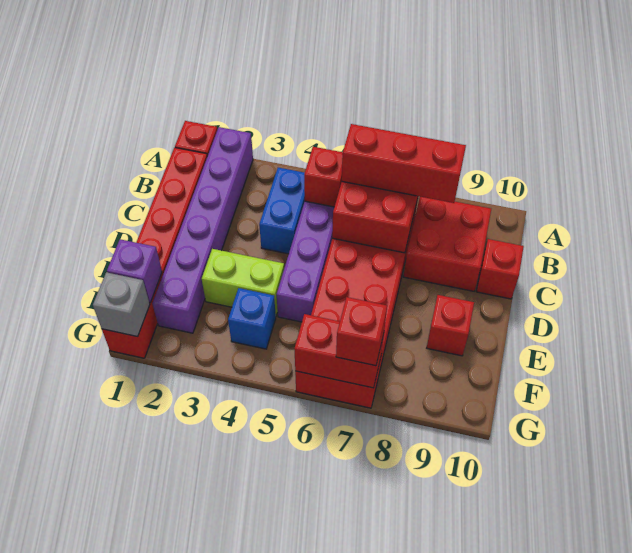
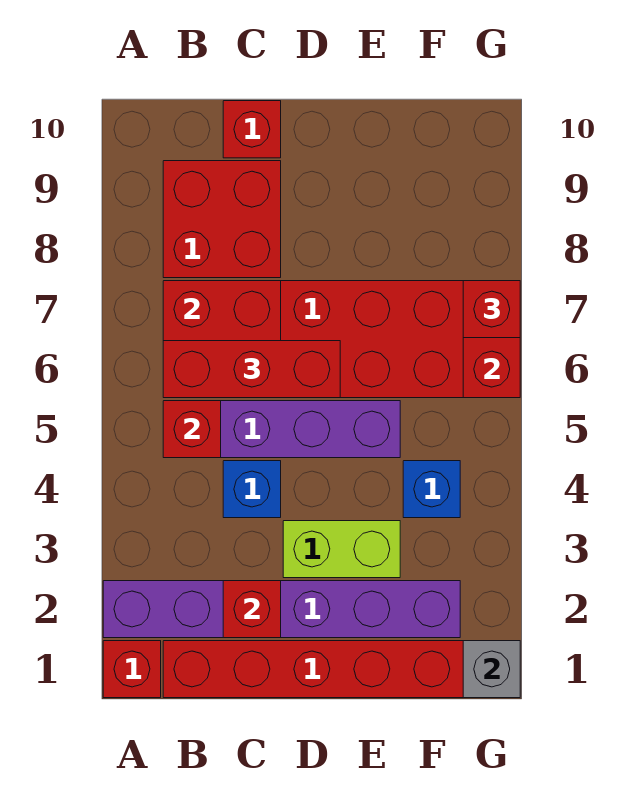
blue 1x2 brick [259,168,305,254] -> blue 1x1 brick [223,461,281,518]
red 1x3 brick [342,124,466,203] -> red 1x3 brick turned to [163,341,340,398]
lime 1x2 brick [202,249,284,316] -> lime 1x2 brick turned to [283,521,400,578]
red 1x1 brick [427,295,474,356] -> red 1x1 brick moved to [223,581,281,638]
purple 1x1 brick [107,239,162,303] -> none

